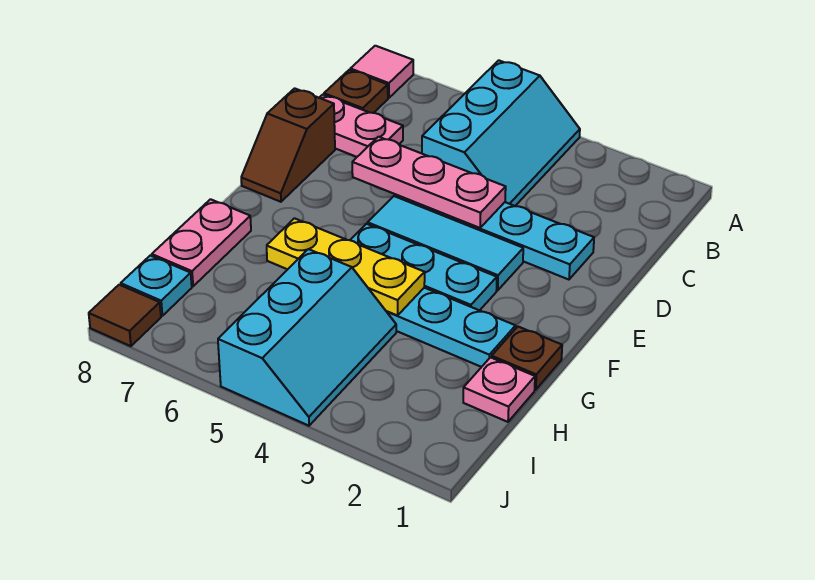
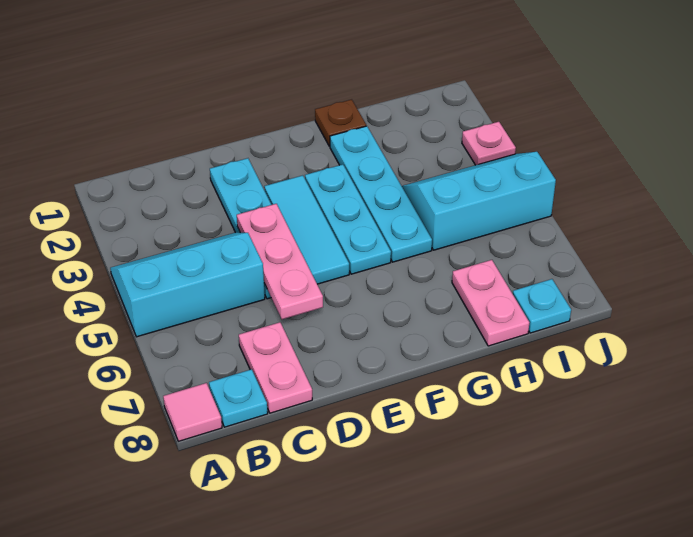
brown 1x1 plate [324,70,388,113] -> cyan 1x1 plate [209,369,268,427]
brown 1x2 slope [241,88,335,202] -> none
yellow 1x3 plate [267,218,425,316] -> none
pink 1x2 plate [152,199,251,286] -> pink 1x2 plate turned to [452,260,529,346]
pink 1x1 plate [463,357,535,422] -> pink 1x1 plate moved to [462,122,516,165]
brown 1x1 tile [89,285,161,346] -> none

